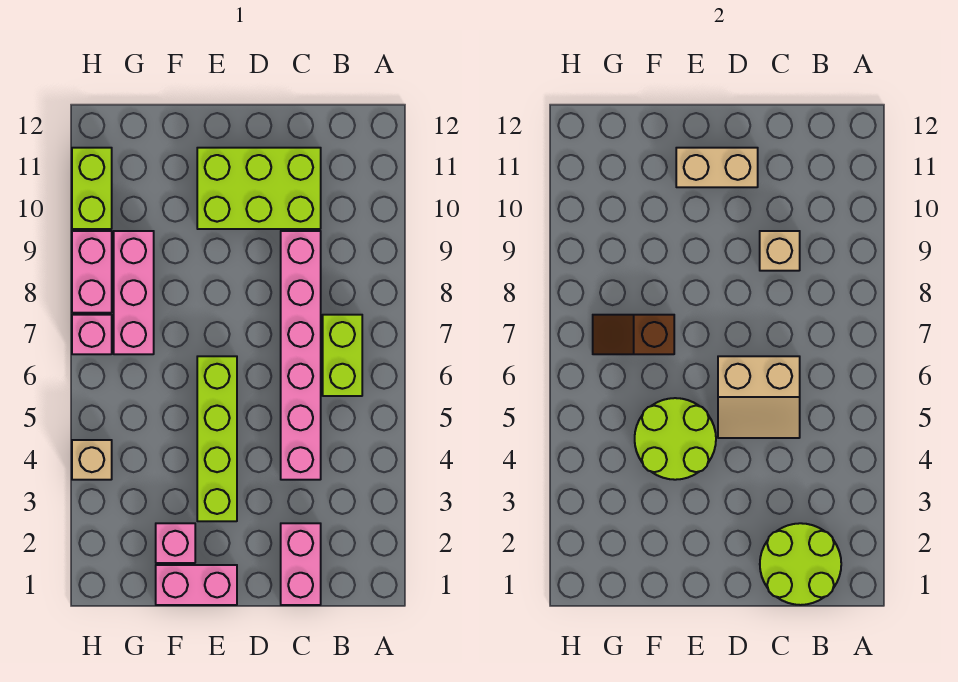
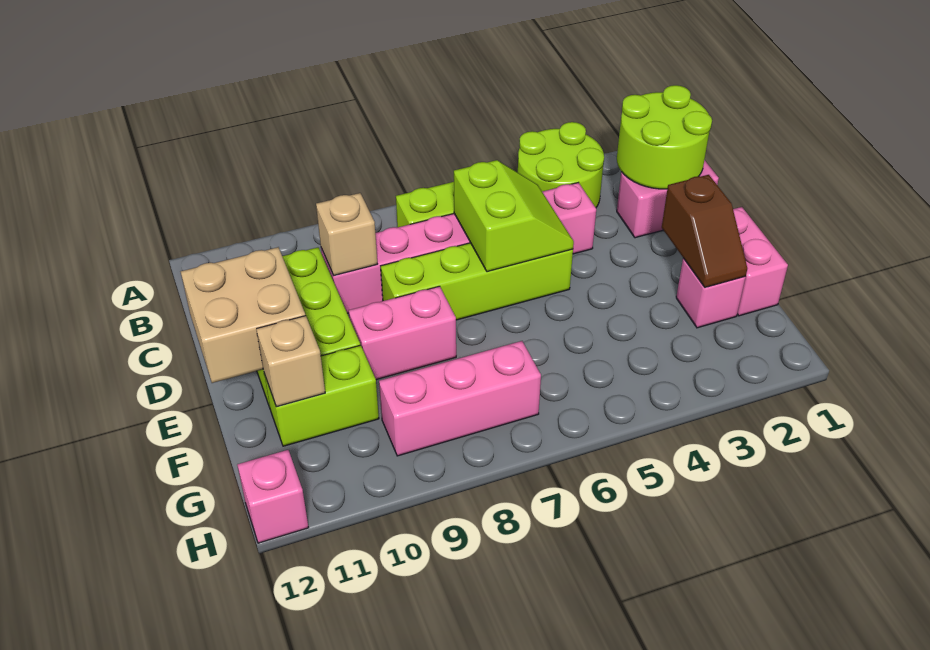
tan 2x2 slope [718,356,800,438] -> lime 2x2 slope [454,160,574,272]
tan 1x2 brick [676,148,758,187] -> tan 2x2 brick [181,247,305,383]
lime 1x4 brick [197,356,237,521] -> lime 1x4 brick moved to [381,243,573,320]
lime 2x2 round brick [635,398,716,480] -> lime 2x2 round brick moved to [518,122,604,208]
brown 1x2 slope [593,315,674,354] -> brown 1x2 slope moved to [662,175,747,288]
tan 1x1 brick [72,440,112,480] -> tan 1x1 brick moved to [256,316,325,407]
pink 1x1 brick [72,315,112,354] -> pink 1x1 brick moved to [237,450,309,543]
pink 1x2 brick [72,231,112,313] -> pink 1x2 brick moved to [349,286,456,380]
lime 1x2 brick [72,148,112,229] -> lime 1x2 brick moved to [264,345,379,446]

